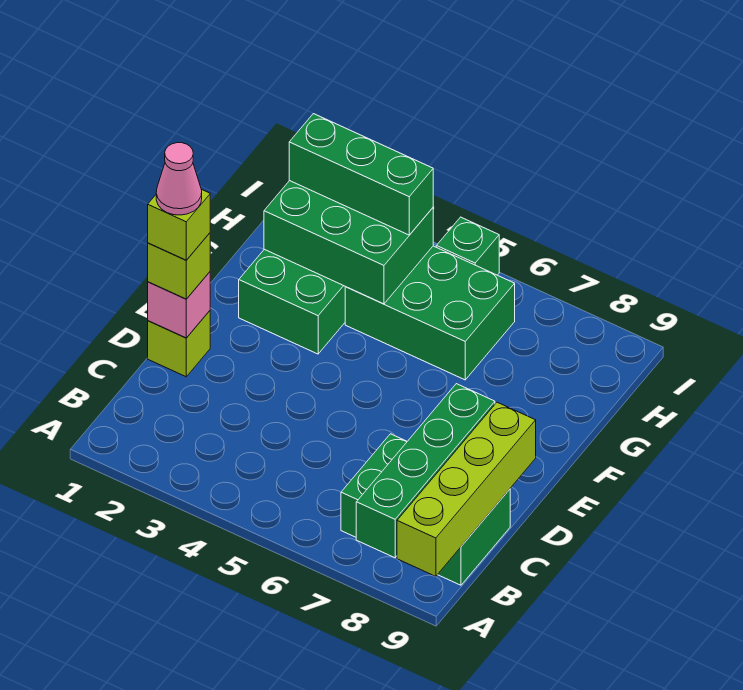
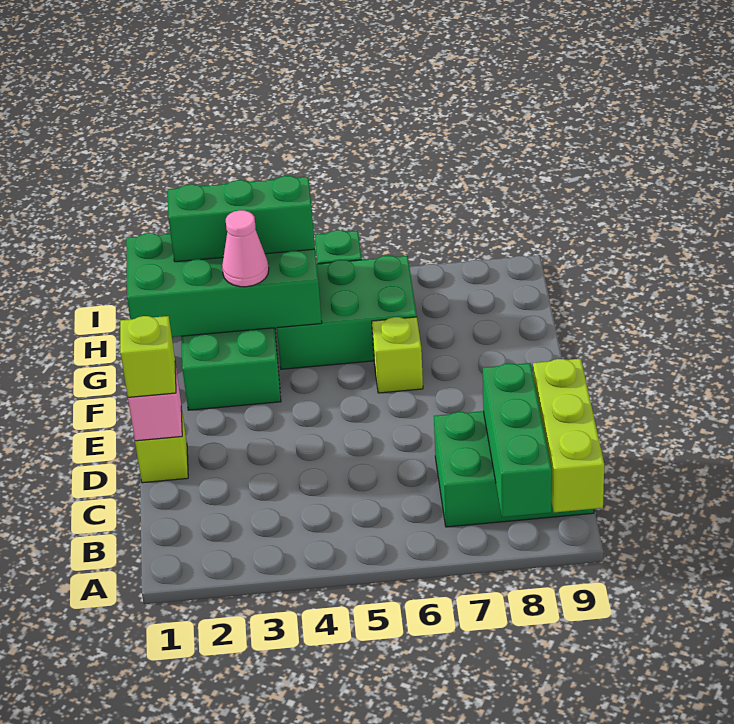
green 1x4 brick [356,384,495,558] -> green 1x3 brick [483,363,552,517]
lime 1x4 brick [397,402,536,577] -> lime 1x3 brick [533,359,604,513]
lime 1x1 brick [148,189,210,260] -> lime 1x1 brick moved to [372,317,423,393]
pink 1x1 cone [156,143,202,215] -> pink 1x1 cone moved to [222,210,269,287]
green 2x3 brick [264,181,433,304] -> green 2x4 brick [126,233,322,337]

